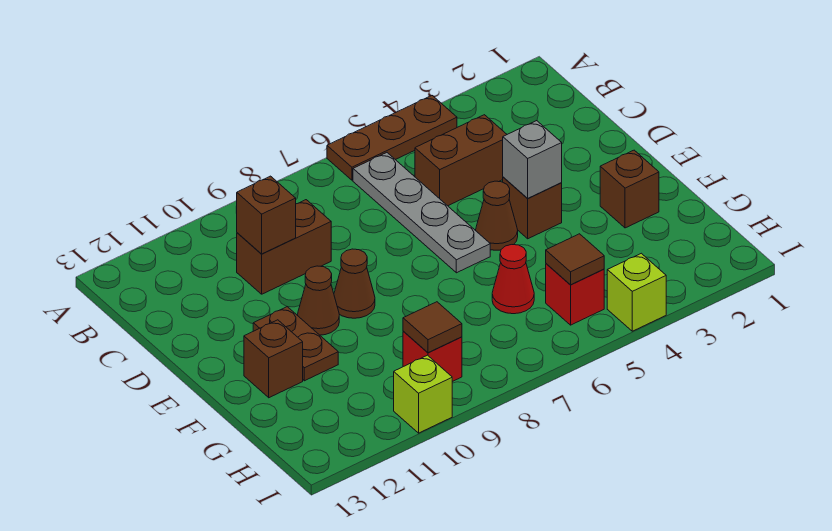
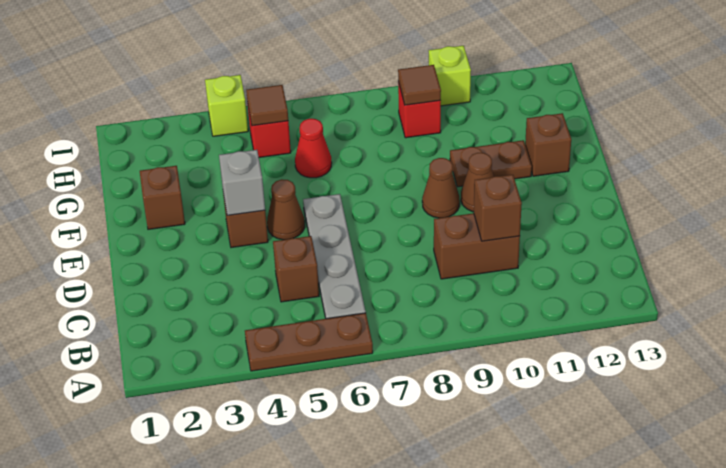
brown 1x2 brick [415,115,507,206] -> brown 1x1 brick [273,236,319,302]
brown 1x2 plate [253,307,338,381] -> brown 1x2 plate turned to [450,140,532,187]

